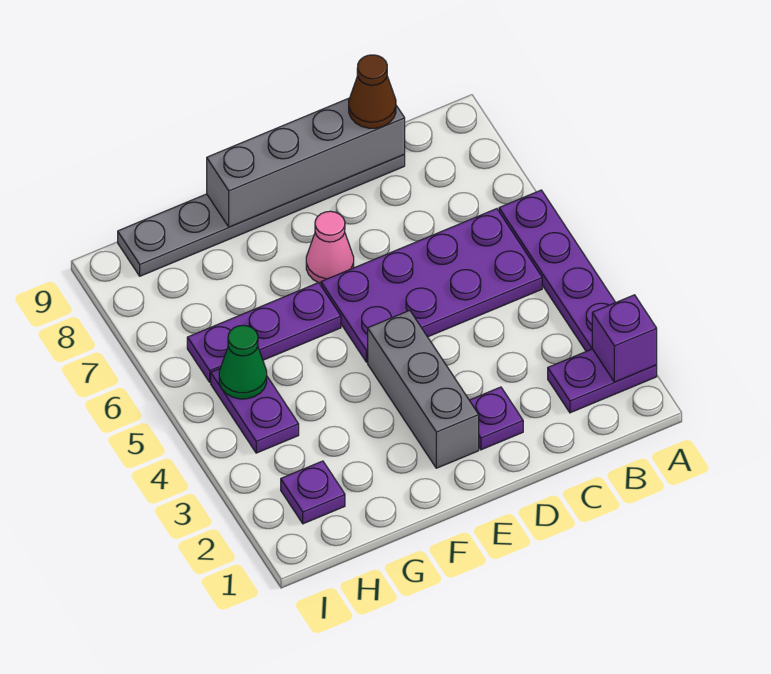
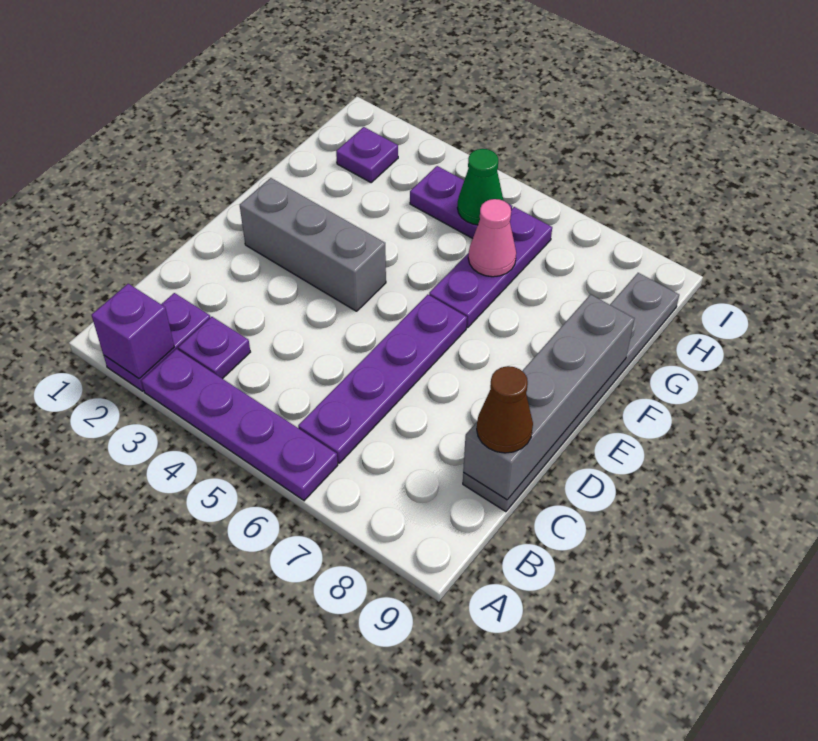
purple 2x4 plate [321,209,542,362] -> purple 1x4 plate [298,295,467,463]
purple 1x1 plate [469,387,523,450] -> purple 1x1 plate moved to [178,317,250,379]
pink 1x1 cone [306,211,354,283] -> pink 1x1 cone moved to [468,199,516,277]

